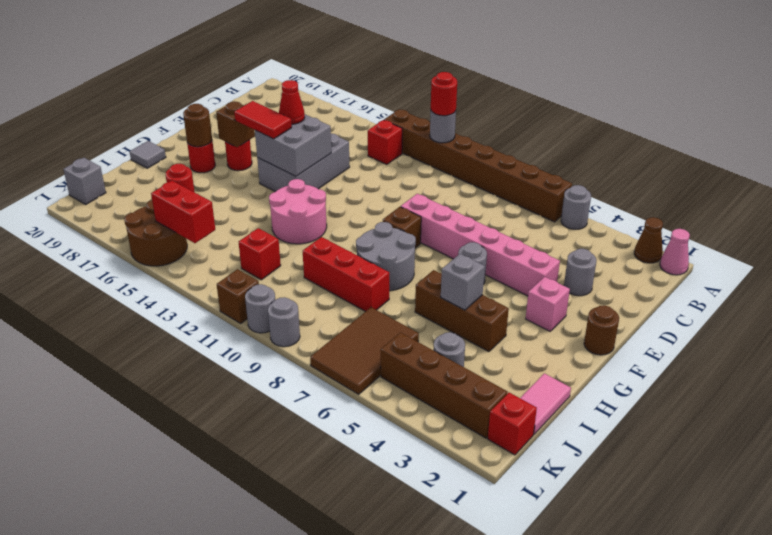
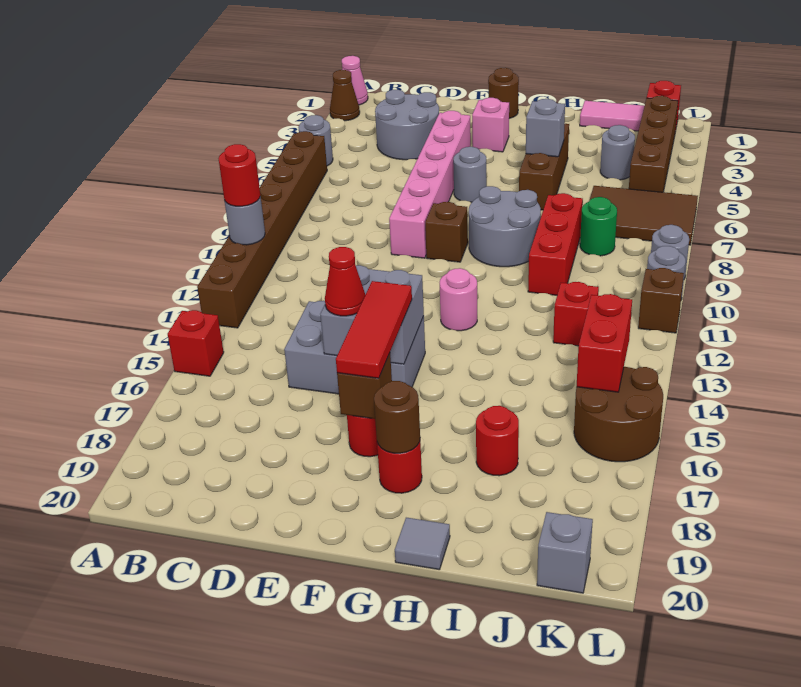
red 1x1 brick [368,120,402,165] -> red 1x1 brick moved to [168,310,224,376]
grey 1x1 round brick [564,249,596,296] -> grey 2x2 round brick [375,90,439,160]
red 1x2 tile [234,101,292,139] -> red 1x3 tile [336,281,412,378]
pink 2x2 round brick [269,179,327,244] -> pink 1x1 round brick [440,268,477,331]
none -> green 1x1 round brick [580,197,617,256]

